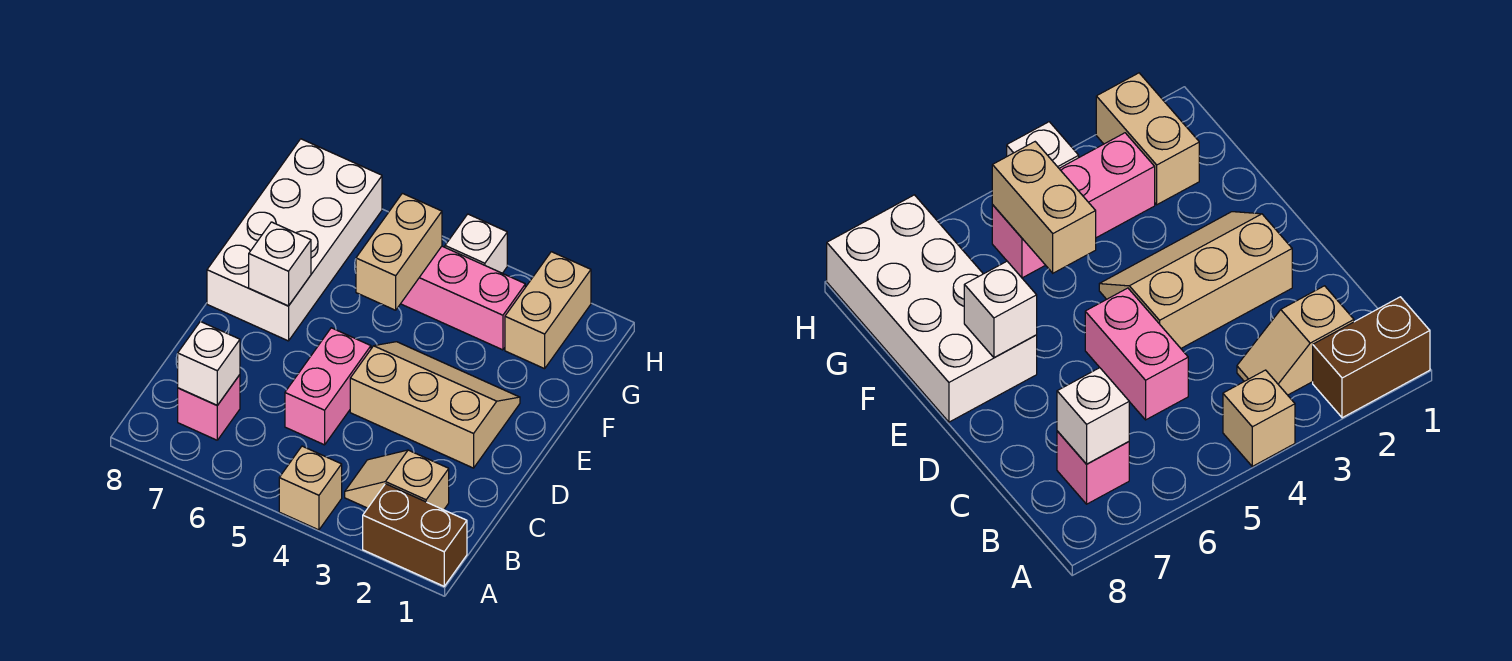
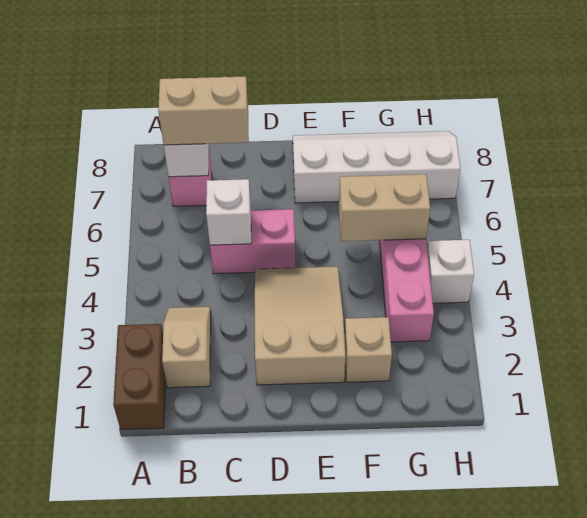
tan 1x1 brick [279,446,342,530] -> tan 1x1 brick moved to [344,317,392,382]
tan 2x3 slope [350,342,520,468] -> tan 2x3 slope turned to [255,267,346,385]
white 2x4 brick [207,139,382,341] -> white 2x4 slope [293,131,460,203]
white 1x1 brick [249,222,311,306] -> white 1x1 brick moved to [206,179,251,245]
tan 1x2 brick [505,252,591,369] -> tan 1x2 brick moved to [158,77,249,145]

